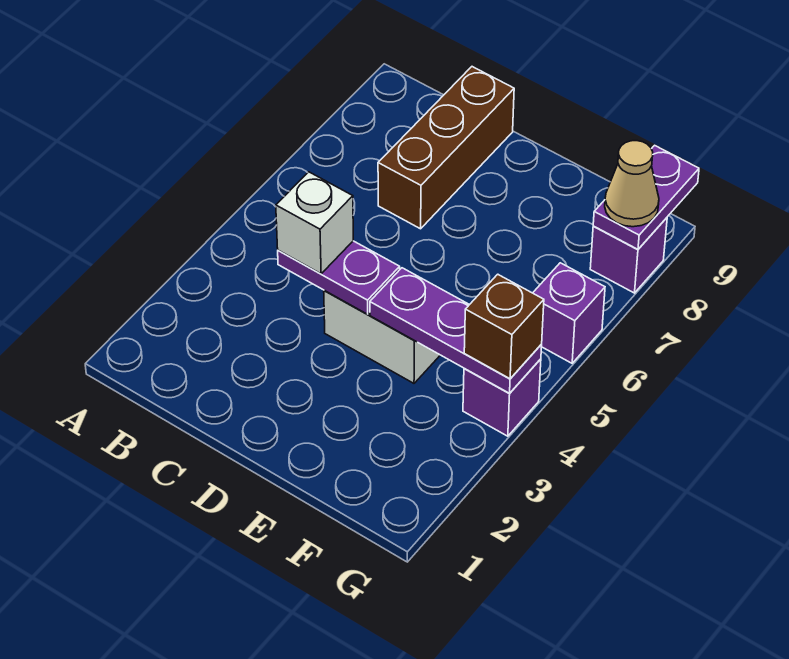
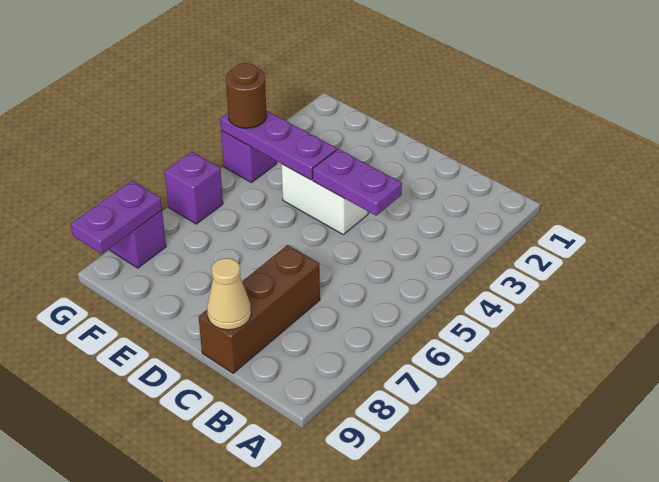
white 1x1 brick [276,172,353,274] -> none
brown 1x1 brick [464,274,544,379] -> brown 1x1 round brick [226,63,267,128]
tan 1x1 cone [605,141,659,227] -> tan 1x1 cone moved to [207,258,251,330]

